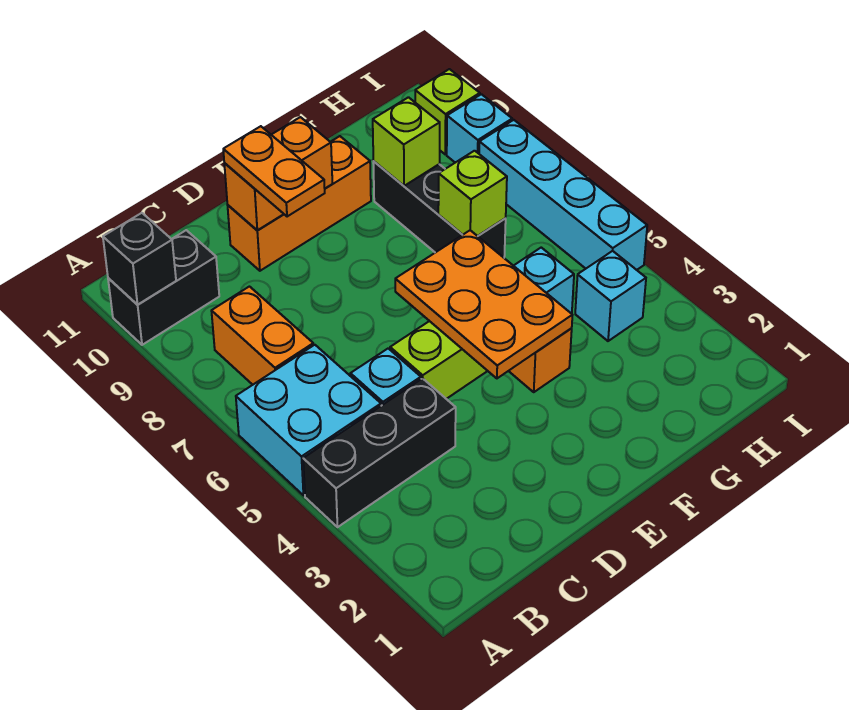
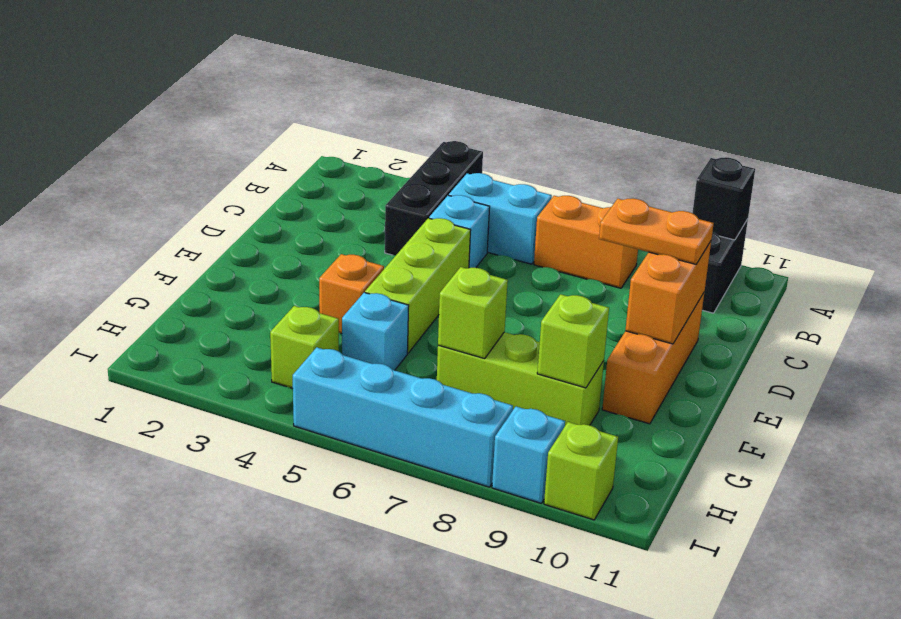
cyan 2x2 brick [236,345,381,495] -> cyan 1x2 brick [449,173,552,264]
orange 2x3 plate [395,230,572,378] -> none
black 1x3 brick [373,161,506,258] -> lime 1x3 brick [437,332,604,425]
cyan 1x1 brick [575,251,646,341] -> lime 1x1 brick [270,306,339,388]

